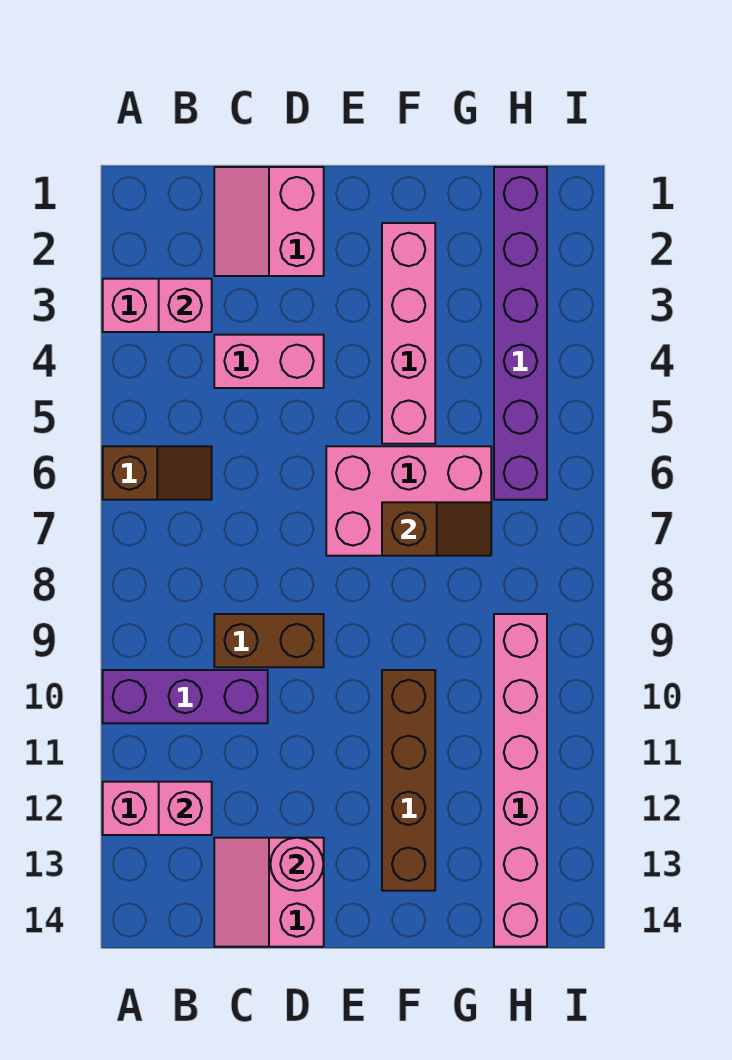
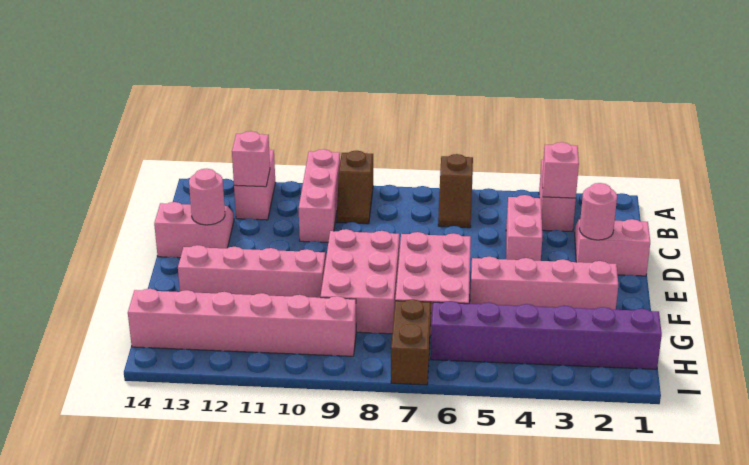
purple 1x3 brick [103,670,268,723] -> pink 1x3 brick [299,149,340,242]
brown 1x2 brick [214,614,324,667] -> brown 1x2 brick moved to [391,299,431,385]
none -> pink 1x1 round brick [579,183,617,240]
none -> pink 2x3 brick [320,229,399,334]
brown 1x2 slope [382,502,491,556] -> brown 1x2 slope moved to [337,151,373,224]
brown 1x4 brick [382,670,435,891] -> pink 1x4 brick [178,245,325,298]

